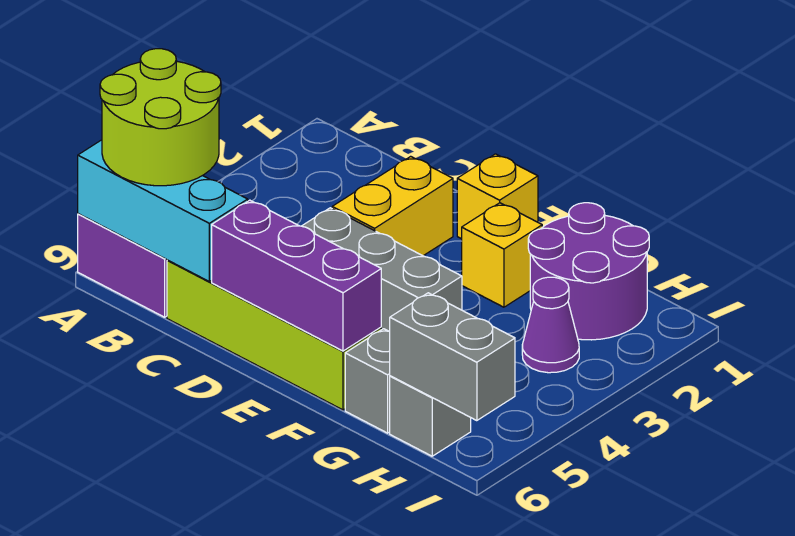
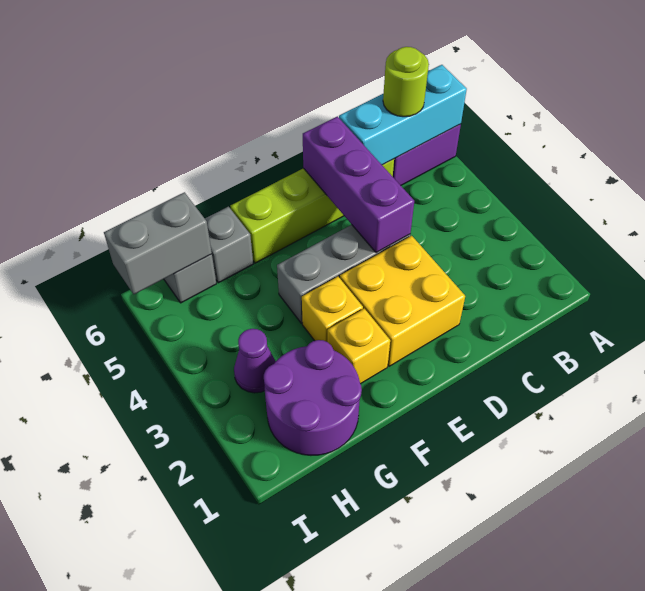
lime 2x2 round brick [100,49,221,186] -> lime 1x1 round brick [383,47,429,117]
yellow 1x2 brick [332,156,453,256] -> yellow 2x2 brick [340,236,465,366]
purple 1x3 brick [212,200,381,351] -> purple 1x3 brick turned to [303,116,414,253]
yellow 1x1 brick [457,154,538,239] -> yellow 1x1 brick moved to [302,277,363,342]

